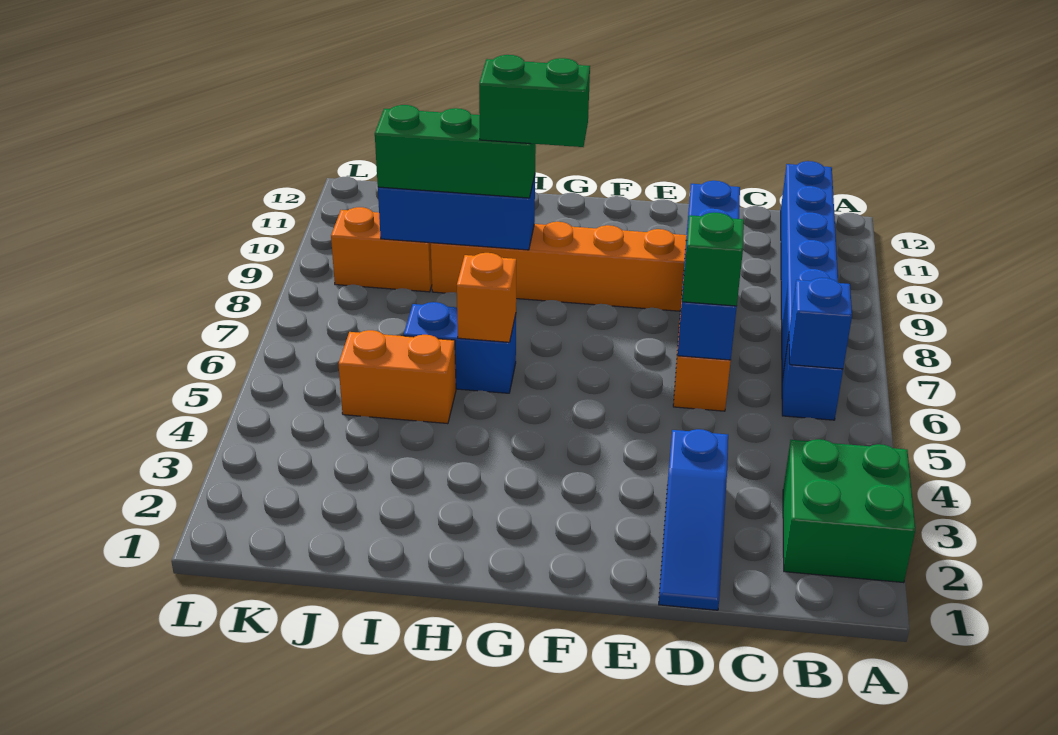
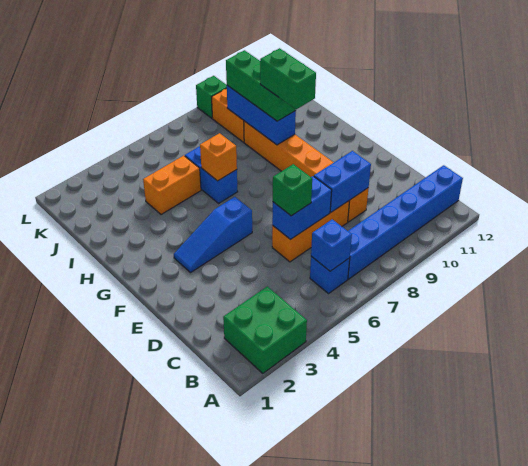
blue 1x3 slope [659,429,728,610] -> blue 1x3 slope moved to [174,197,252,272]
orange 1x2 brick [339,330,456,424] -> orange 1x2 brick turned to [143,156,201,215]
none -> green 1x1 brick [196,76,227,118]

